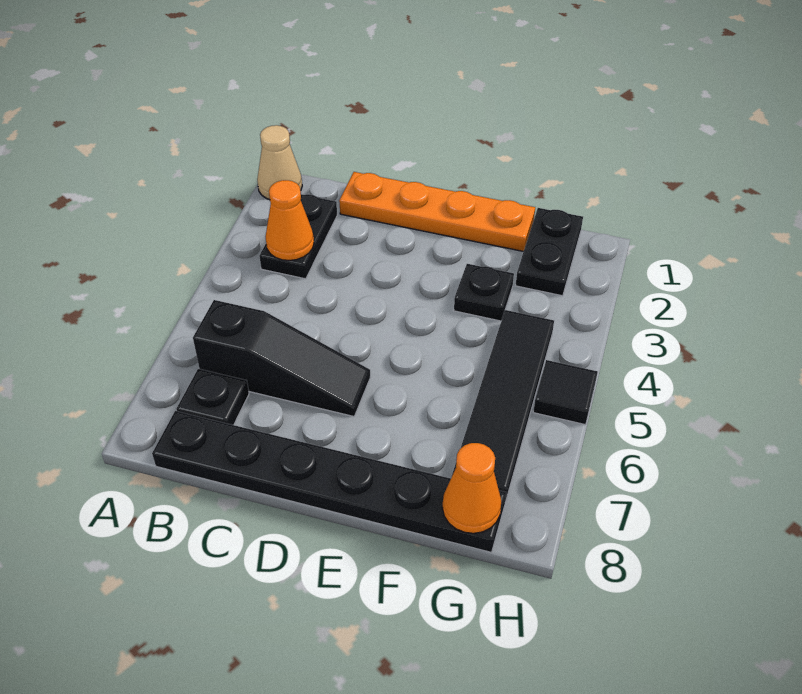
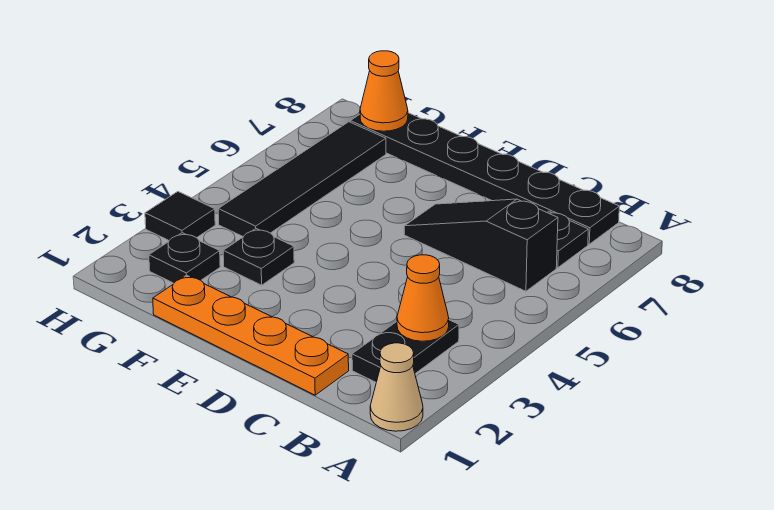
black 1x2 plate [516,208,583,296] -> black 1x1 plate [149,233,220,283]
black 1x1 tile [533,360,598,425] -> black 1x1 tile moved to [145,192,215,240]

